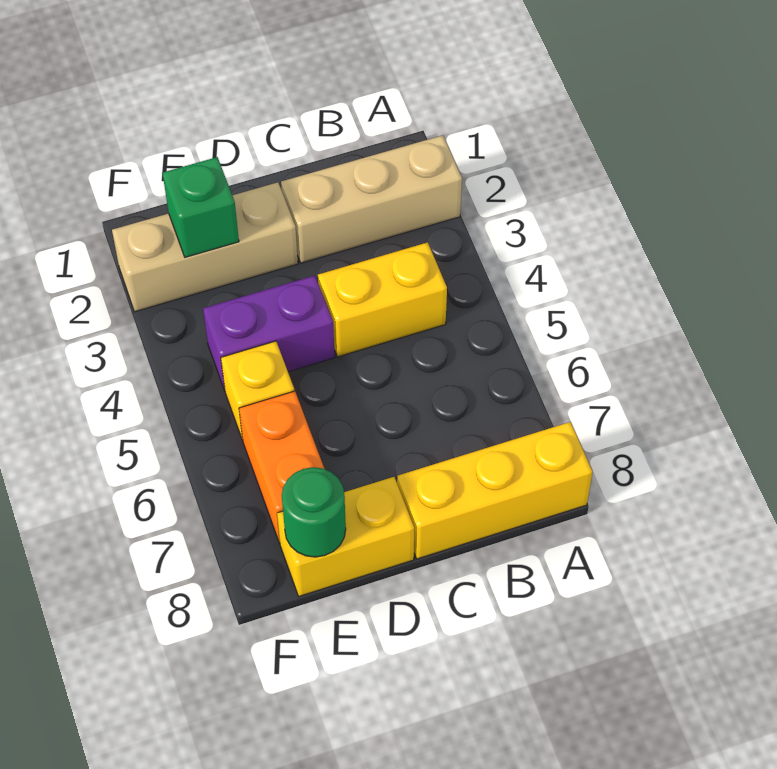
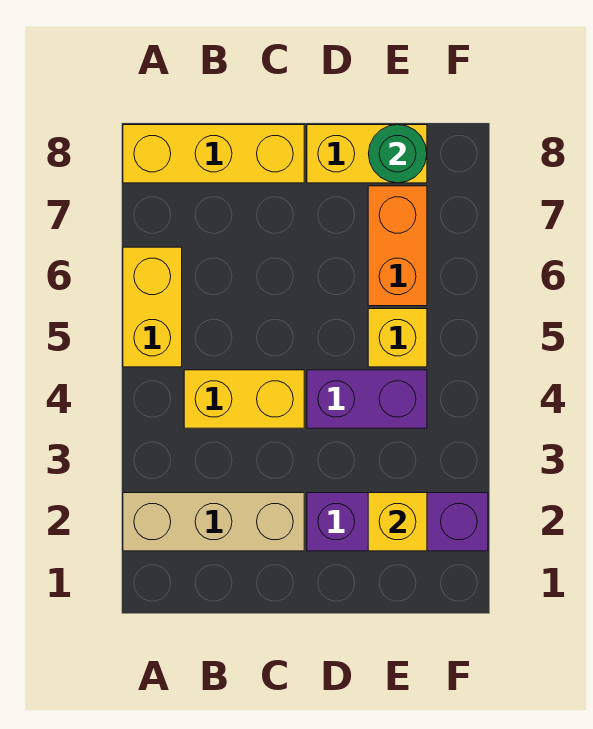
none -> yellow 1x2 brick [123,247,182,367]
tan 1x3 brick [112,182,298,312] -> purple 1x3 brick [307,493,488,551]
green 1x1 brick [163,157,239,257] -> yellow 1x1 brick [368,493,427,551]

